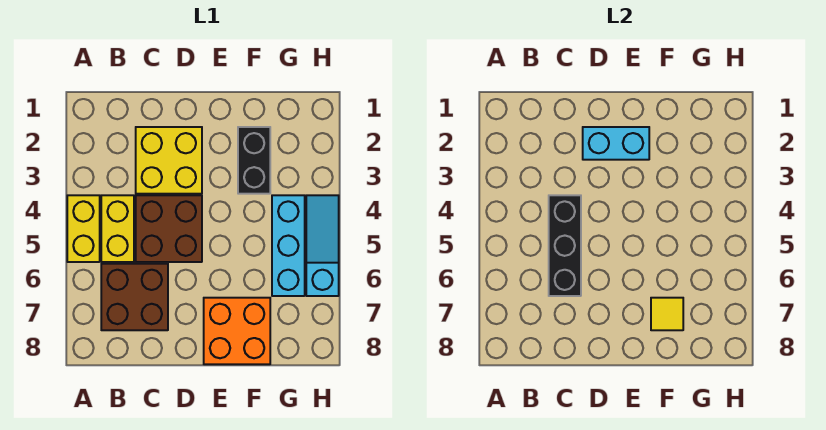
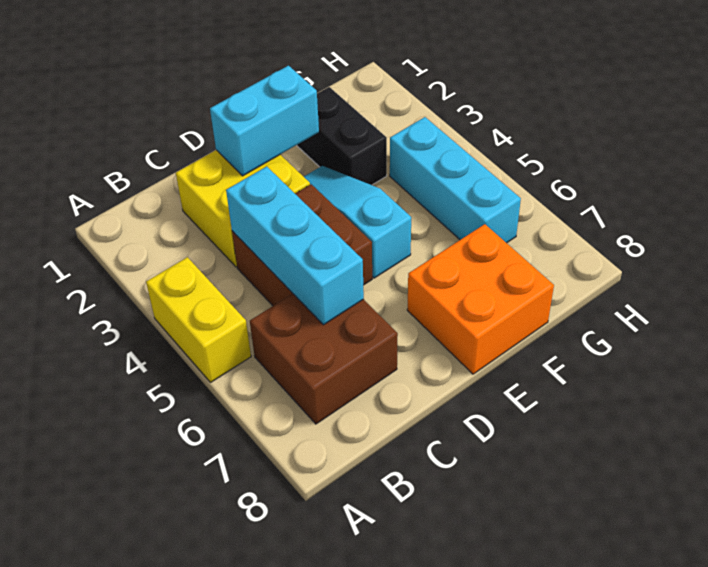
yellow 1x2 brick [101,195,134,262] -> none
black 1x3 brick [549,195,581,296] -> cyan 1x3 brick [226,167,364,325]
yellow 1x1 tile [651,298,683,330] -> none
cyan 1x3 slope [306,195,339,296] -> cyan 1x3 slope moved to [304,166,411,278]

